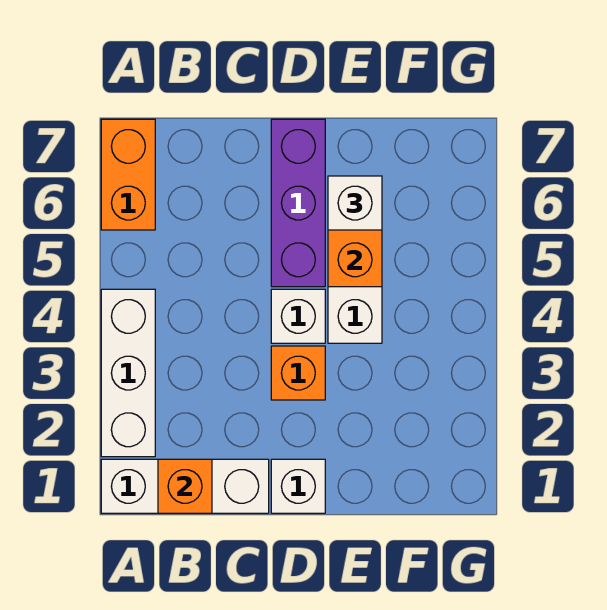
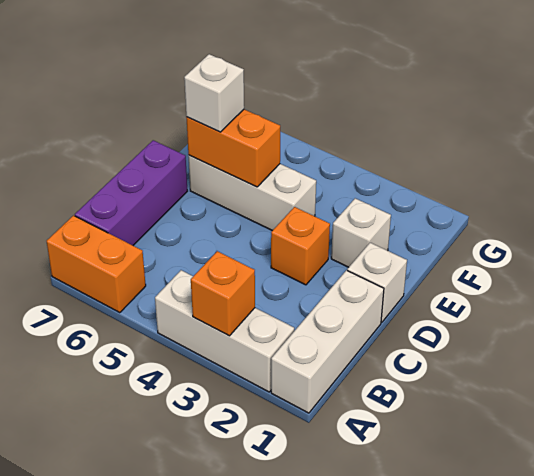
orange 1x1 brick [158,459,212,513] -> orange 1x1 brick moved to [191,251,255,336]
white 1x1 brick [271,289,325,343] -> white 1x1 brick moved to [331,198,391,267]
purple 1x3 brick [271,119,325,287] -> purple 1x3 brick turned to [75,140,187,245]

